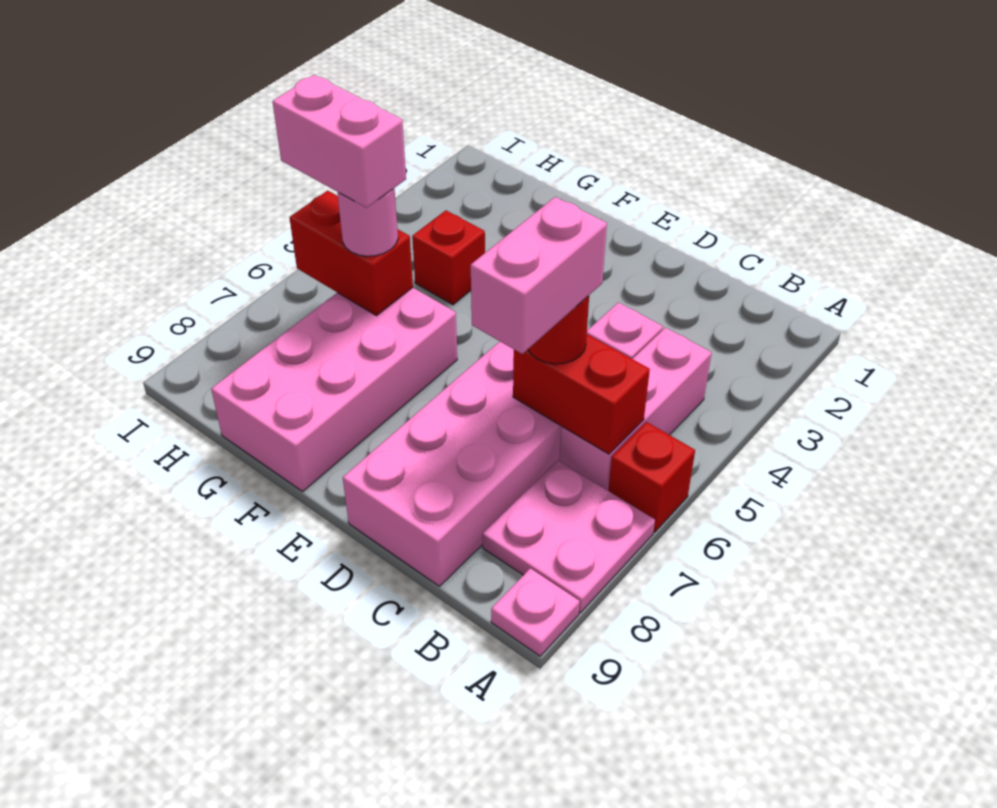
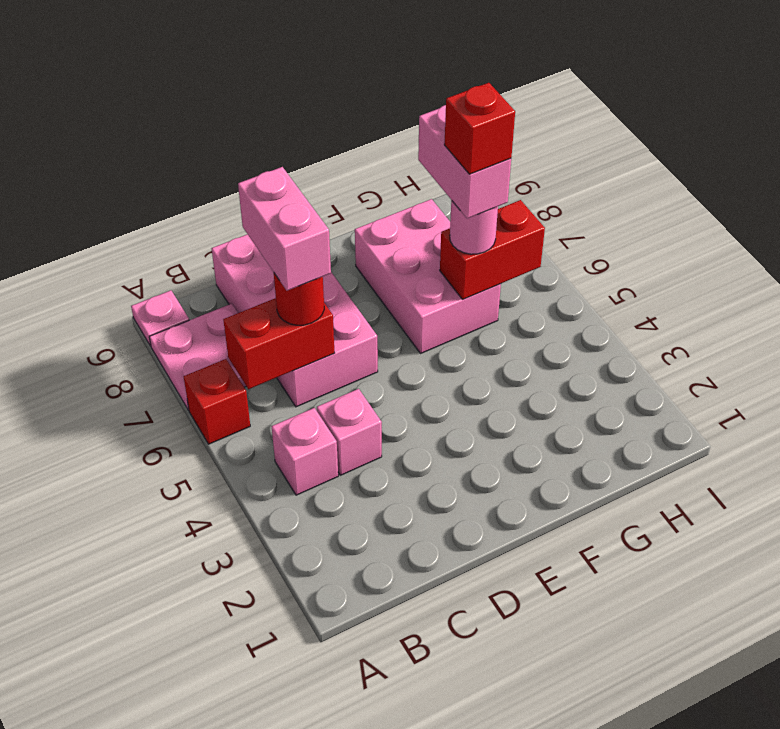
pink 1x3 brick [560,328,712,491] -> pink 1x1 brick [272,408,338,495]
pink 2x4 brick [211,288,457,491] -> pink 2x3 brick [355,199,501,354]
red 1x1 brick [412,210,485,305] -> red 1x1 brick moved to [444,83,515,174]
pink 1x2 brick [272,75,406,208] -> pink 1x2 brick turned to [418,105,511,219]

